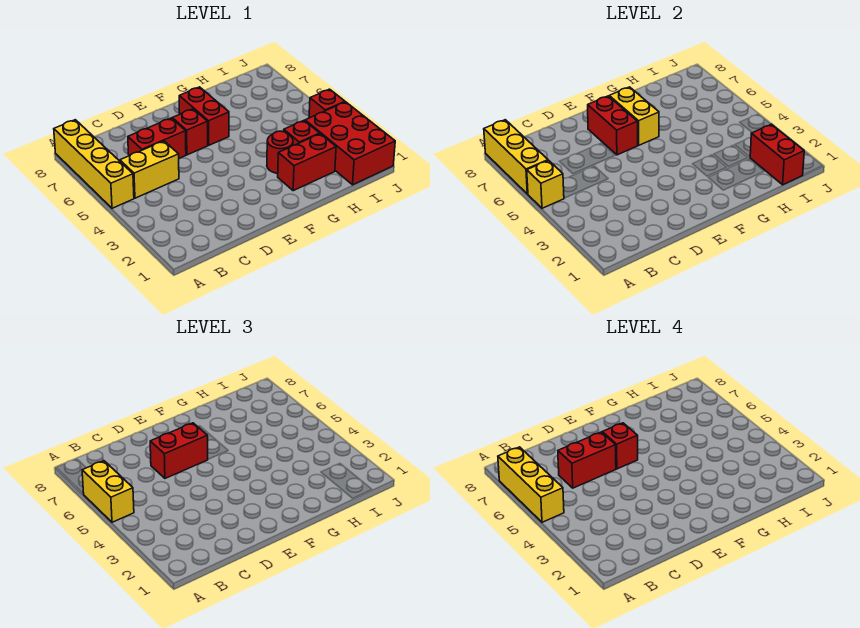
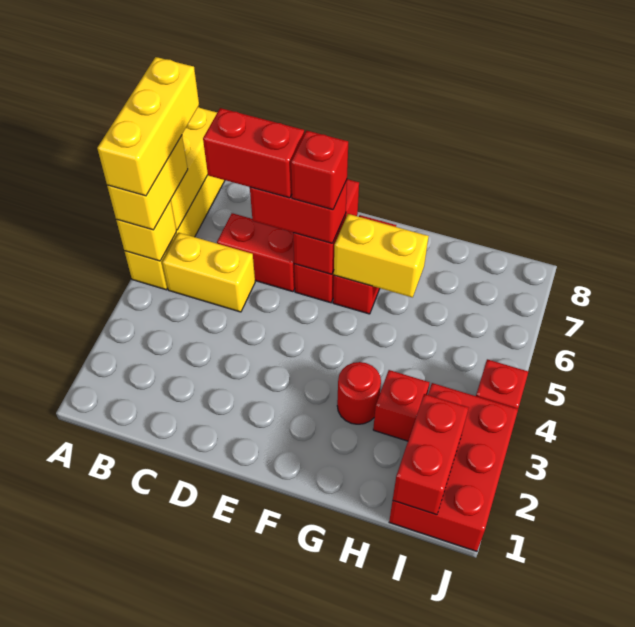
yellow 1x2 brick [609,87,659,145] -> yellow 1x2 brick turned to [334,214,429,297]
red 1x2 brick [278,134,336,191] -> none

